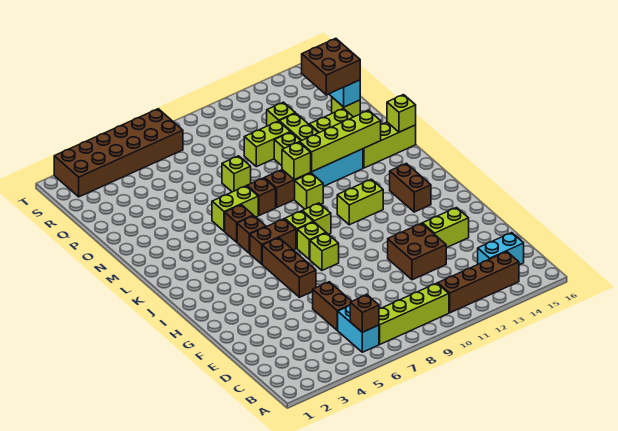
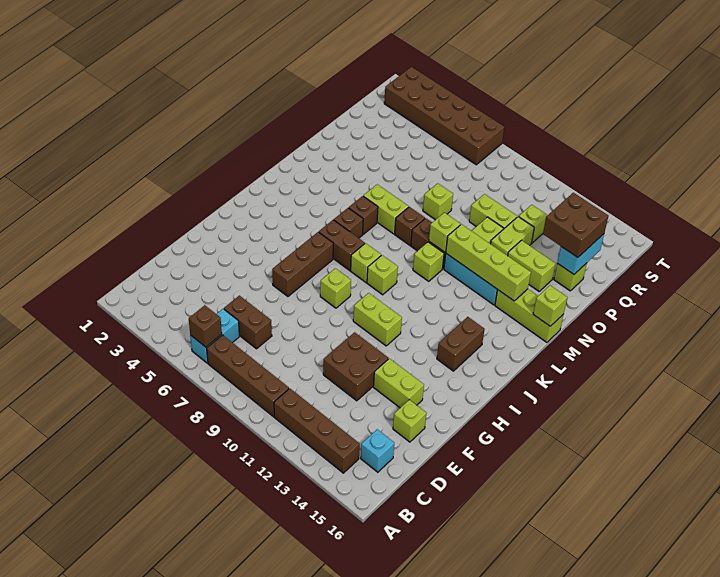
lime 1x4 brick [379,283,449,344] -> brown 1x4 brick [207,335,289,417]
cyan 1x2 brick [478,233,524,265] -> cyan 1x1 brick [361,429,394,472]
brown 1x2 brick [313,282,352,330] -> brown 1x2 brick turned to [224,296,272,349]
lime 1x1 brick [297,222,326,259] -> lime 1x1 brick moved to [393,400,426,442]
lime 1x2 brick [337,179,383,225] -> lime 1x2 brick moved to [353,293,402,346]

